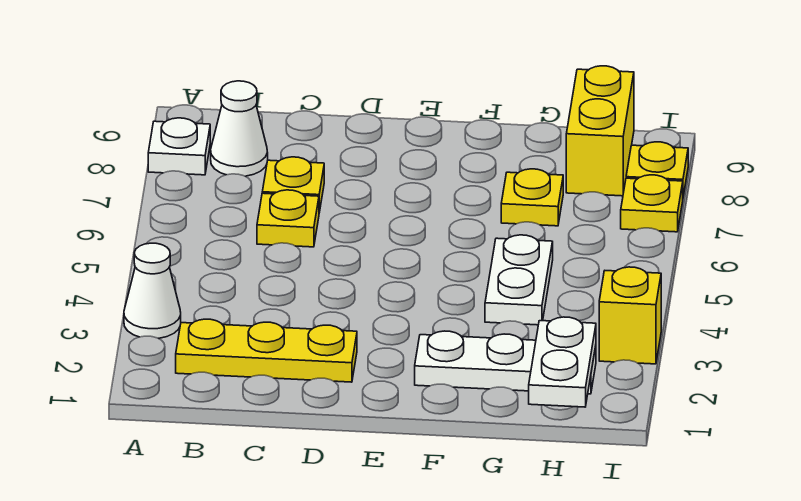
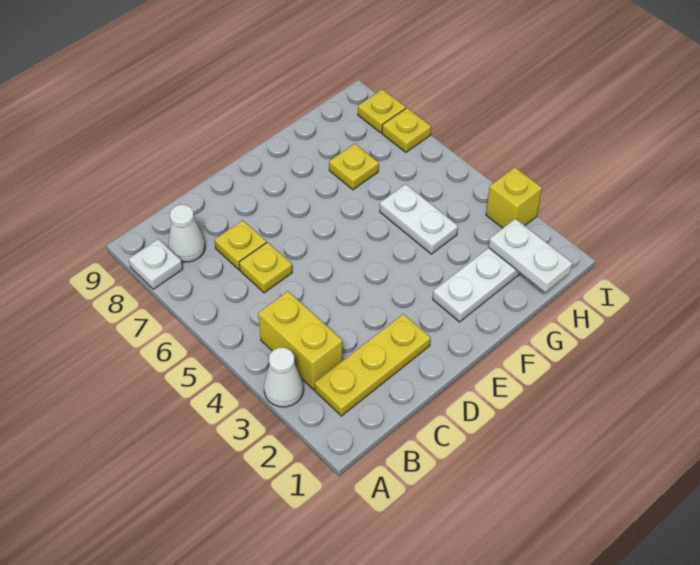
yellow 1x2 brick [566,66,634,196] -> yellow 1x2 brick moved to [258,291,343,390]

